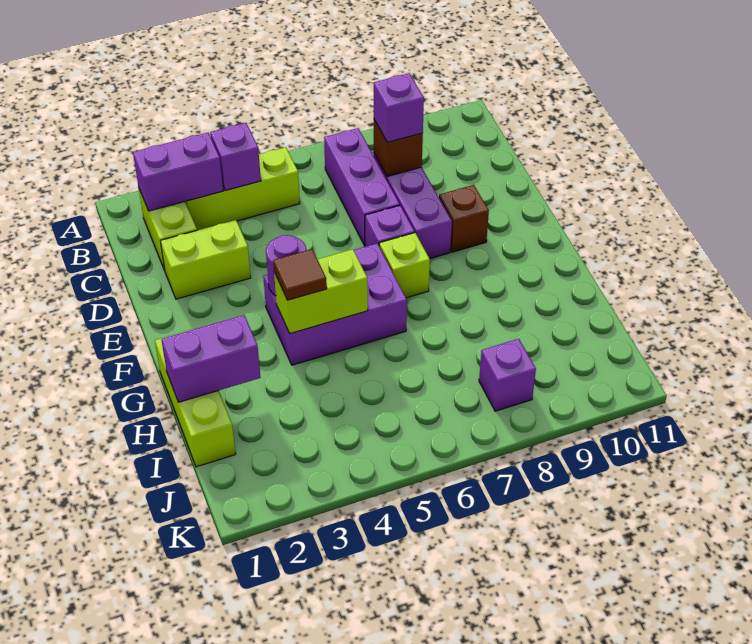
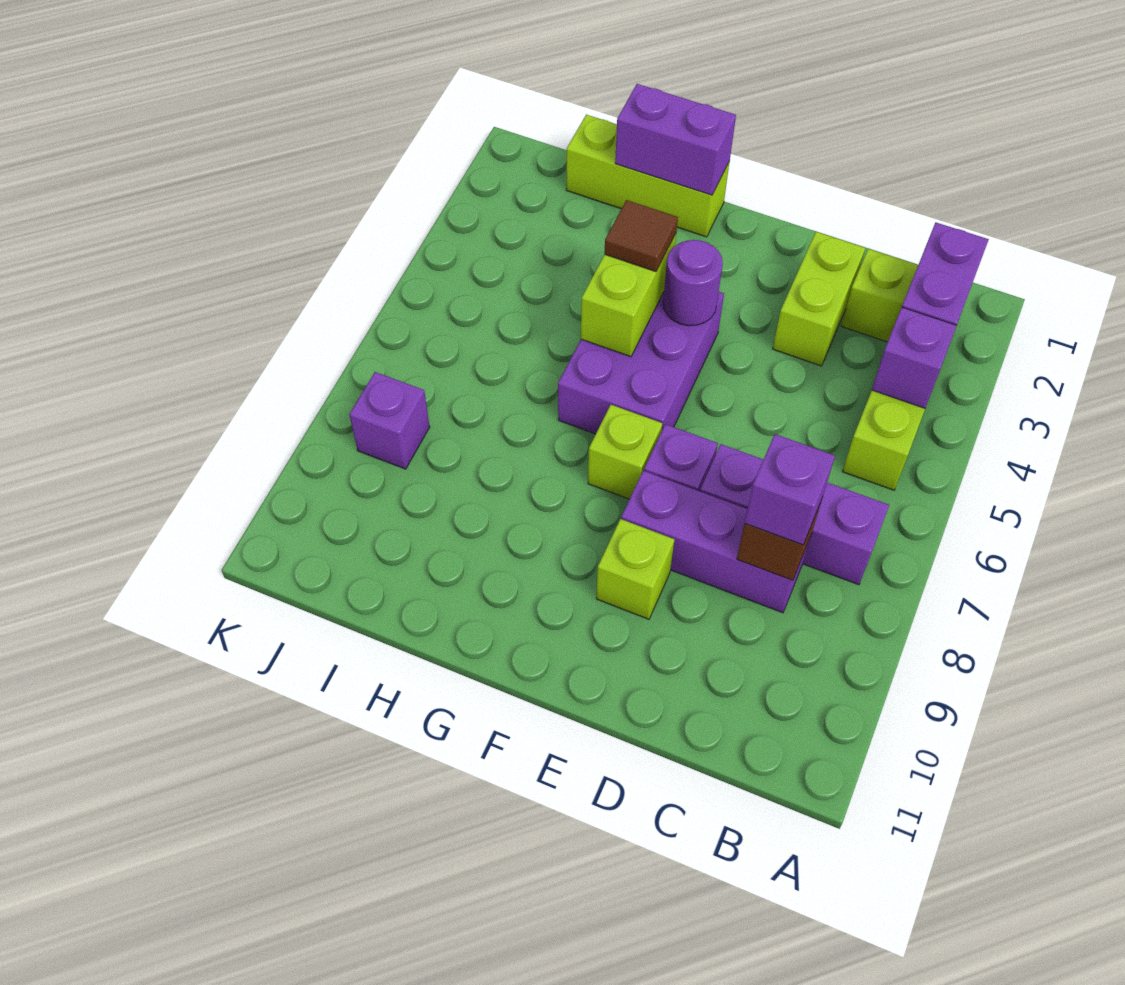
brown 1x1 brick [439,185,489,252] -> lime 1x1 brick [596,519,675,619]
purple 1x2 brick [161,315,260,402] -> purple 1x2 brick turned to [615,84,736,195]

